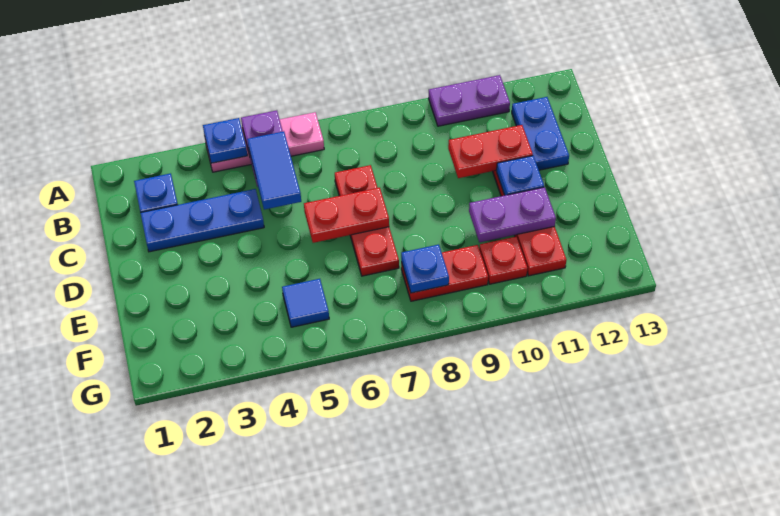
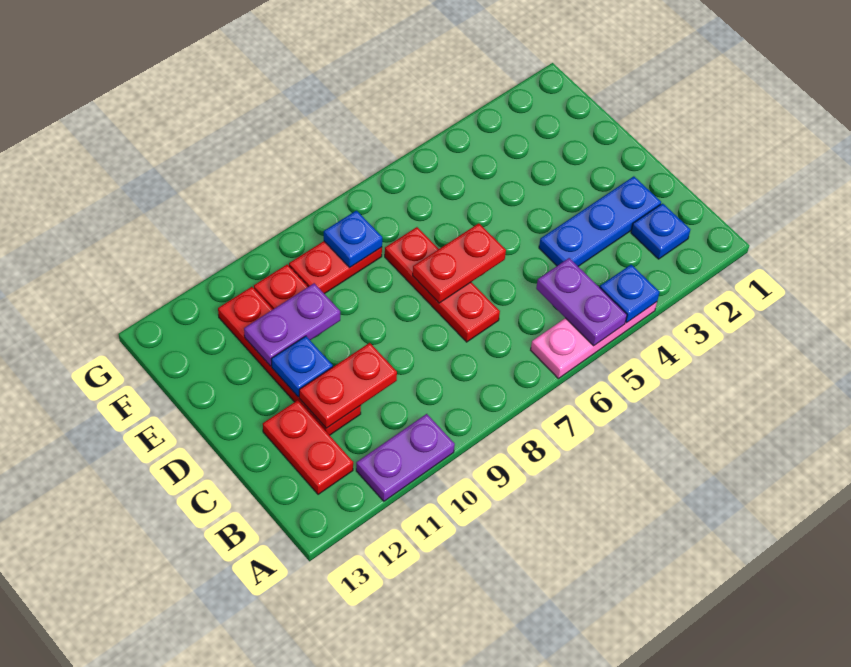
blue 1x2 tile [247,131,301,210] -> none
blue 1x2 plate [512,97,569,170] -> red 1x2 plate [263,400,353,494]
blue 1x1 tile [282,279,329,327] -> none

